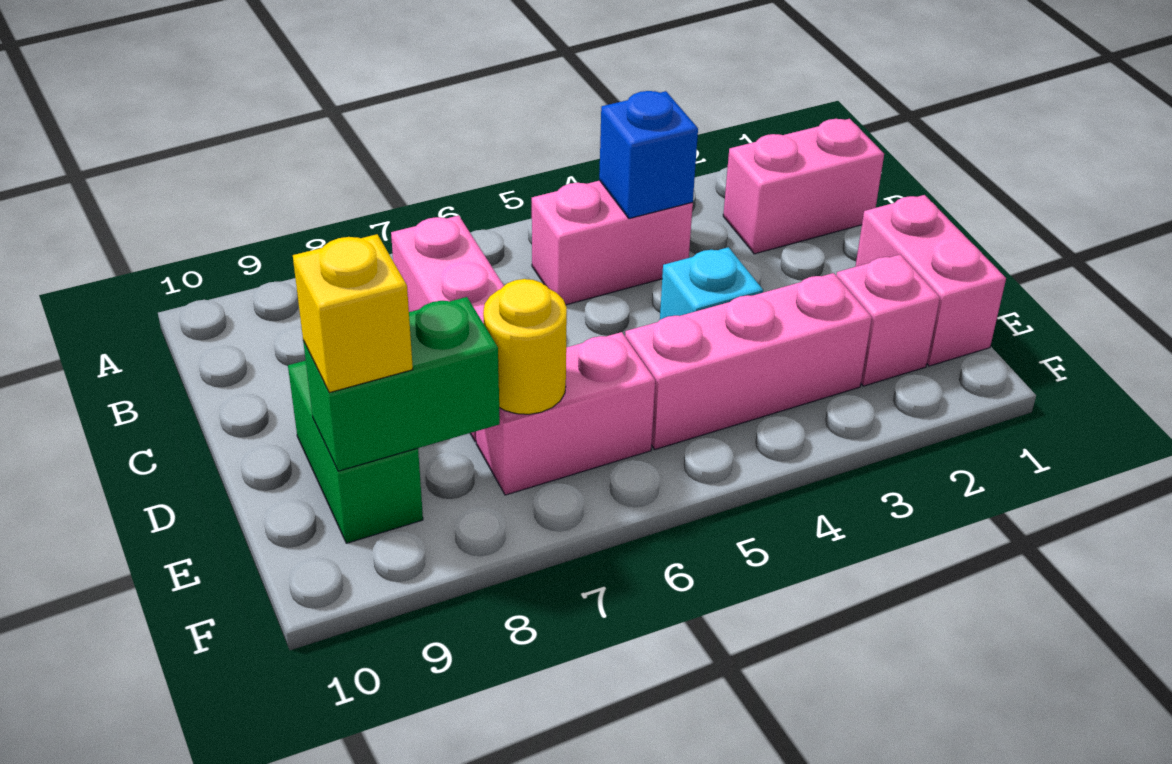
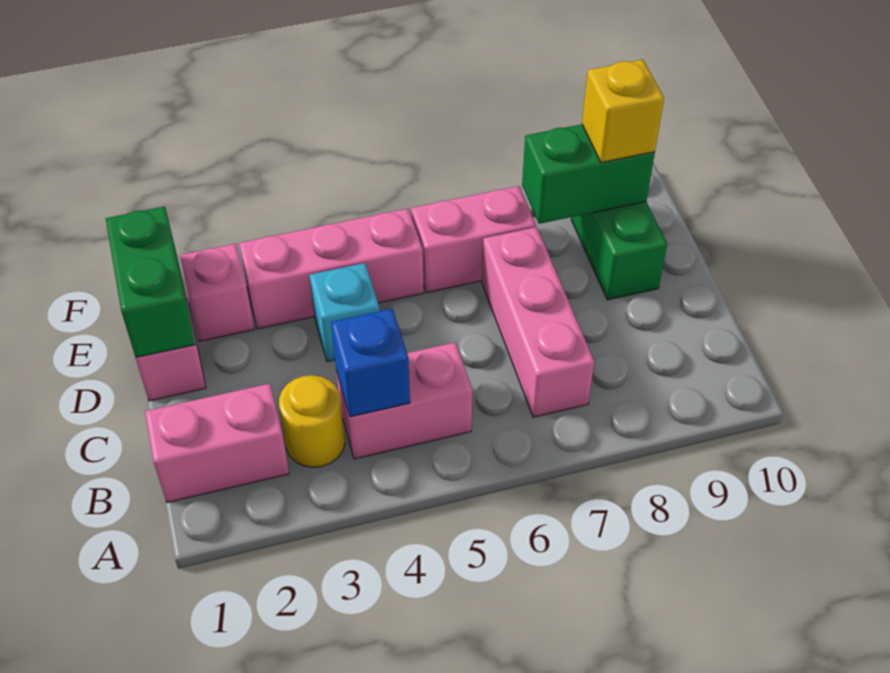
none -> green 1x2 brick [106,207,195,358]
yellow 1x1 round brick [483,279,567,414] -> yellow 1x1 round brick moved to [279,375,345,467]

